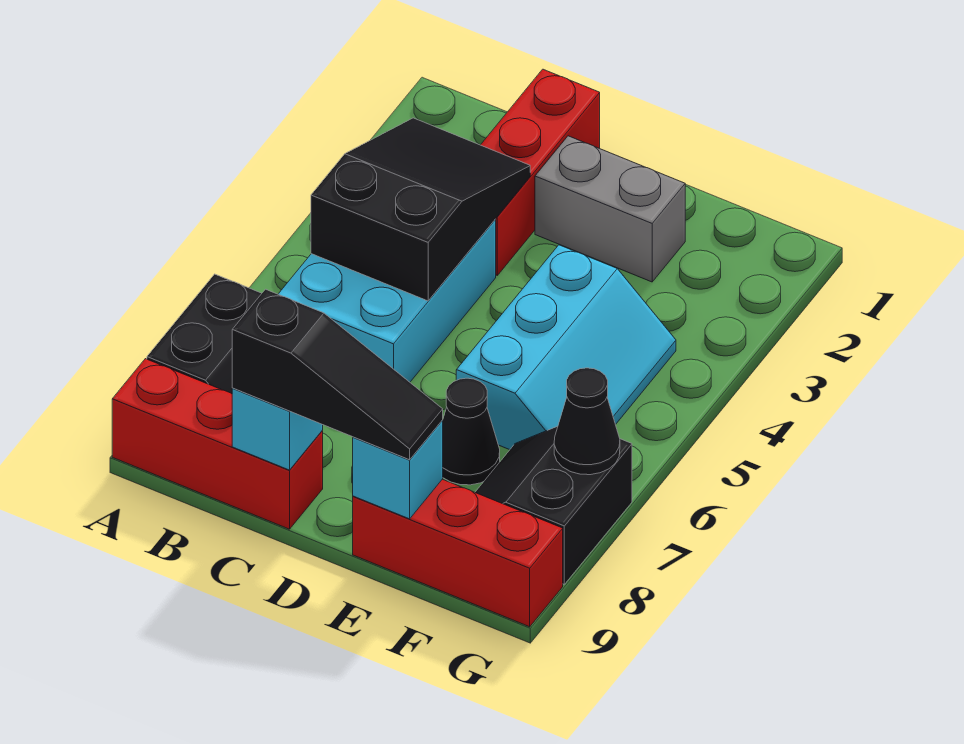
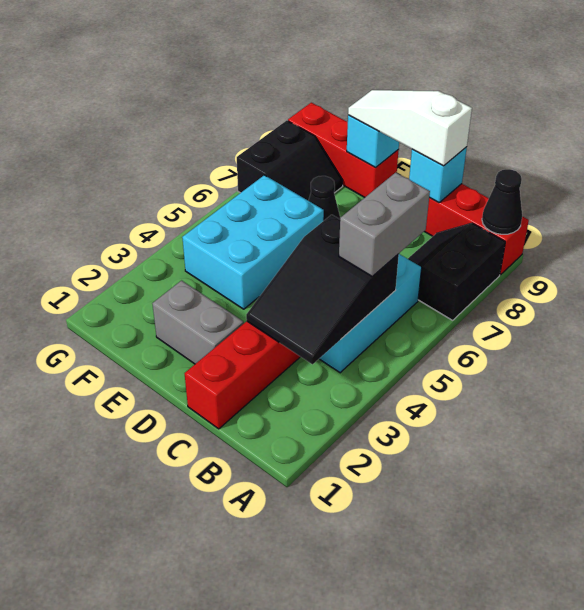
none -> grey 1x2 brick [339,173,430,276]
black 1x3 slope [232,289,443,460] -> white 1x3 slope [348,90,472,166]
cyan 2x3 slope [456,245,676,450] -> cyan 2x3 brick [182,175,324,309]
black 1x1 cone [554,368,620,475] -> black 1x1 cone moved to [482,169,522,234]

